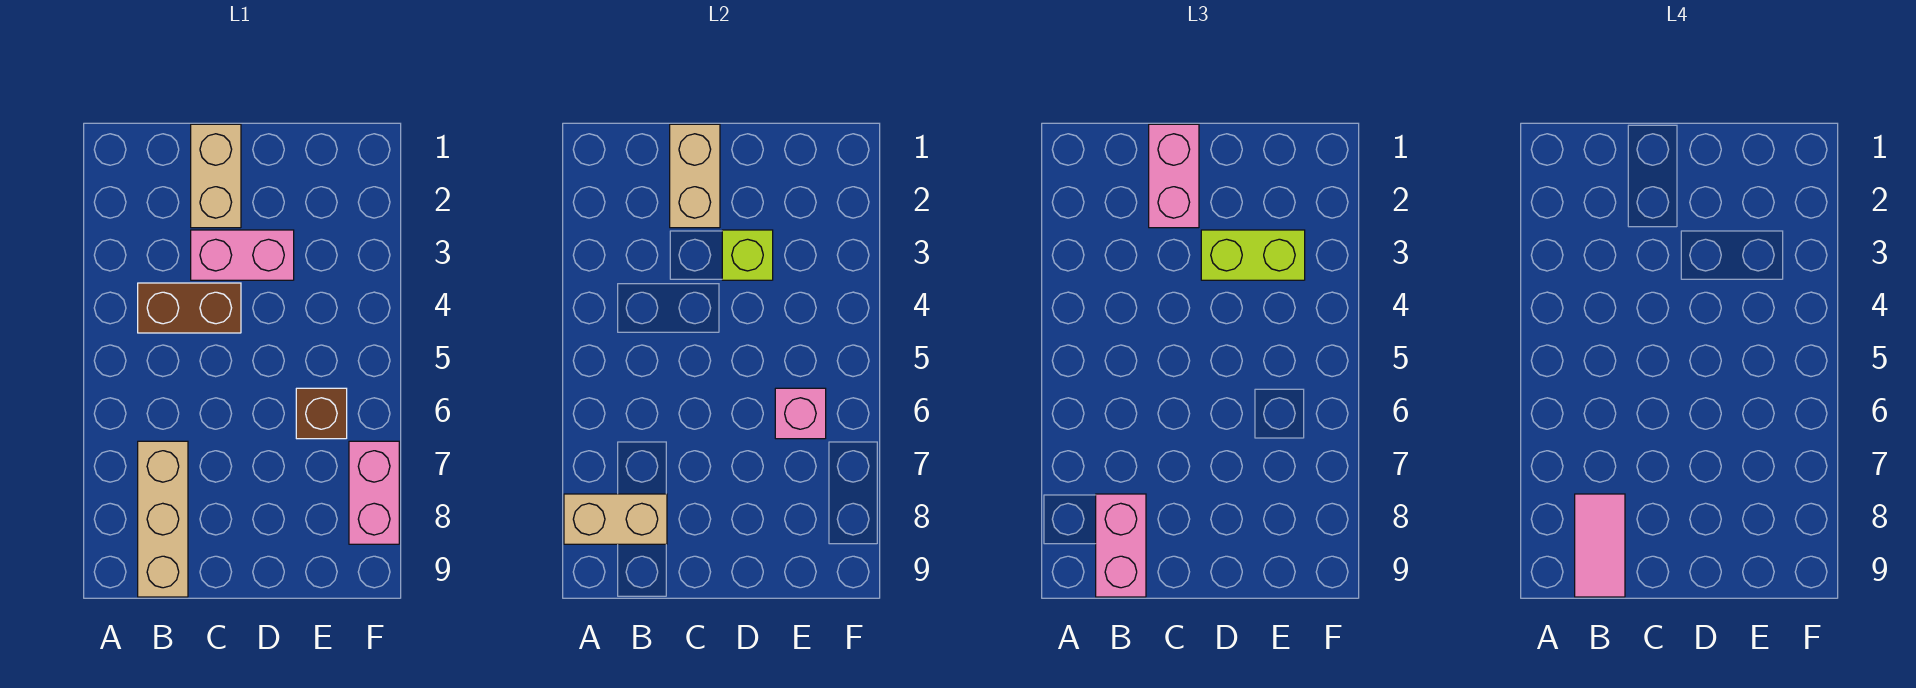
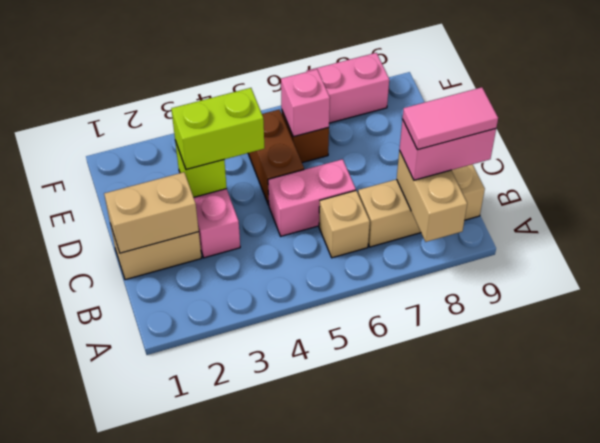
brown 1x2 brick [138,283,241,333] -> brown 1x2 brick moved to [248,109,304,205]
none -> tan 1x1 brick [319,191,370,258]
pink 1x2 brick [1149,124,1199,228] -> pink 1x2 brick moved to [268,159,356,236]
lime 1x2 brick [1201,230,1305,280] -> lime 1x2 brick turned to [171,88,264,170]

